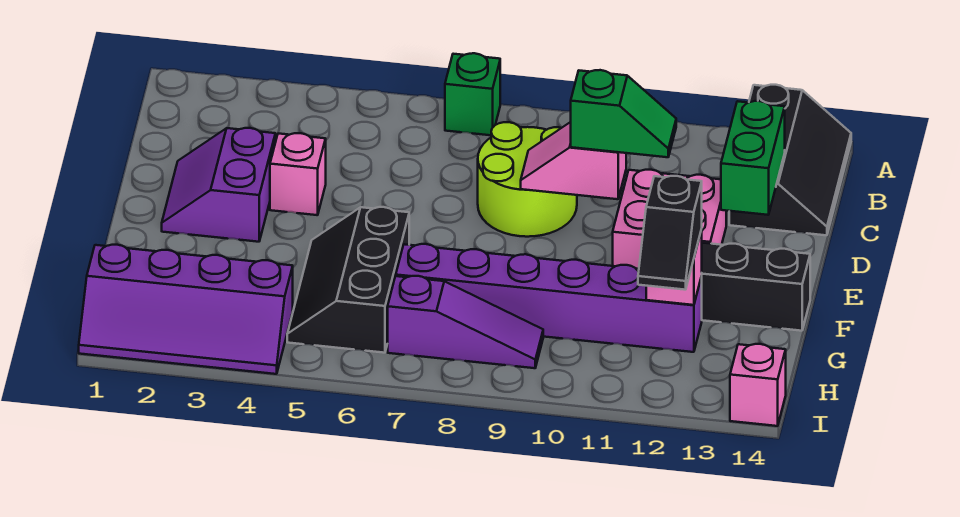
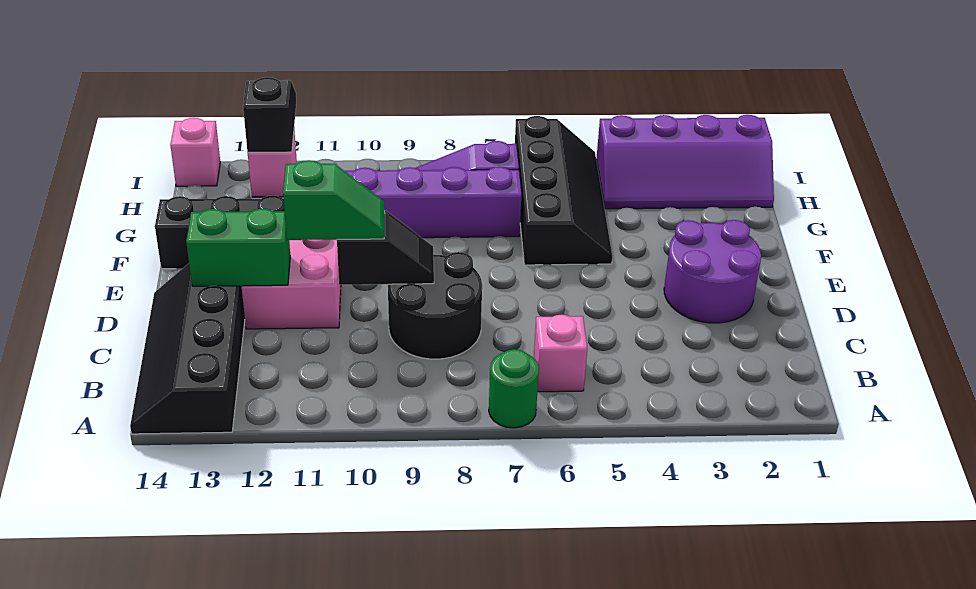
green 1x1 brick [445,53,500,135] -> green 1x1 round brick [489,349,539,428]
black 2x3 slope [729,85,851,235] -> black 2x4 slope [130,263,245,434]
lime 2x2 round brick [478,122,577,237] -> black 2x2 round brick [388,252,482,359]
green 1x2 brick [721,101,785,215] -> green 1x2 brick turned to [186,209,290,286]
purple 2x2 slope [162,128,275,242] -> purple 2x2 round brick [664,220,761,323]
pink 1x1 brick [270,133,326,215] -> pink 1x1 brick moved to [534,315,587,392]
pink 1x2 slope [521,122,626,199] -> black 1x2 slope [337,210,434,285]
green 1x2 slope [571,70,676,157] -> green 1x2 slope turned to [283,160,385,240]
black 2x3 slope [287,207,409,353] -> black 2x4 slope [515,116,612,265]
purple 2x4 slope [79,245,293,374] -> purple 2x4 slope turned to [596,115,774,209]

